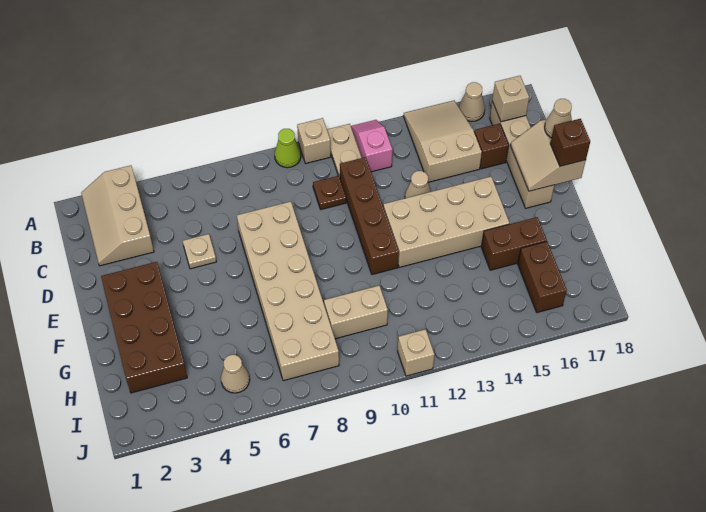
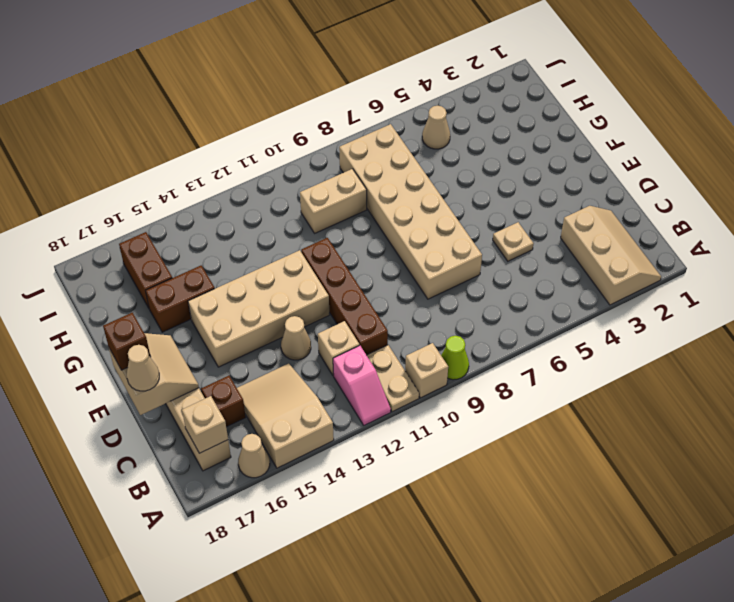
tan 2x3 slope [403,101,482,182] -> tan 2x3 slope turned to [237,363,334,468]
brown 1x1 plate [313,176,346,210] -> none
brown 2x4 brick [101,262,187,393] -> none
tan 1x1 brick [398,329,434,376] -> tan 1x1 brick moved to [318,321,359,376]

